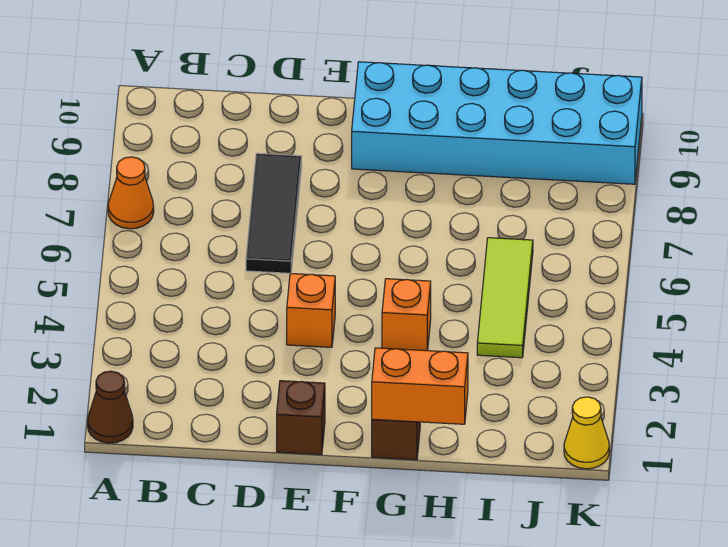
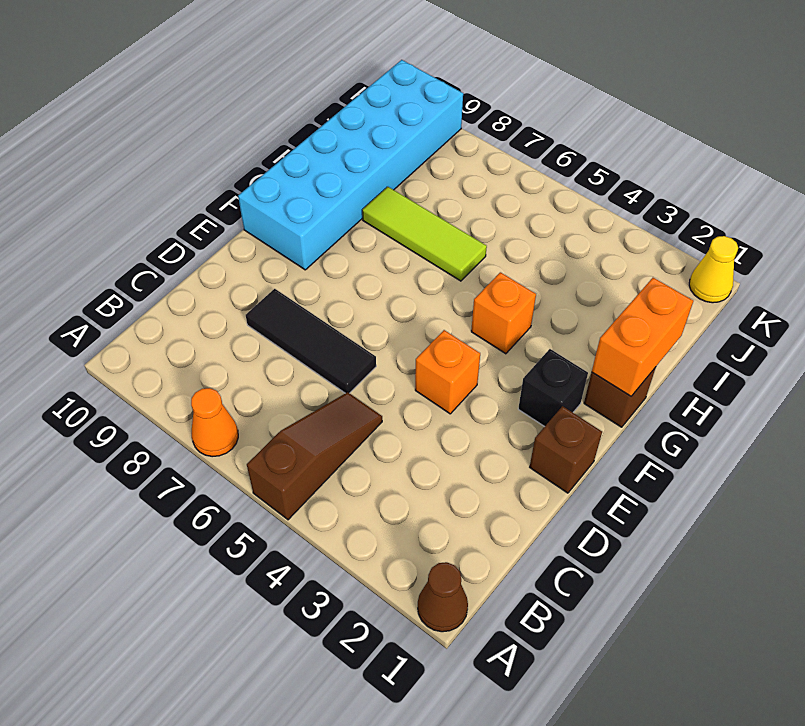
none -> brown 1x3 slope [247,392,382,520]
none -> black 1x1 brick [518,349,588,427]
lime 1x3 tile [477,238,533,358] -> lime 1x3 tile moved to [362,187,487,281]

